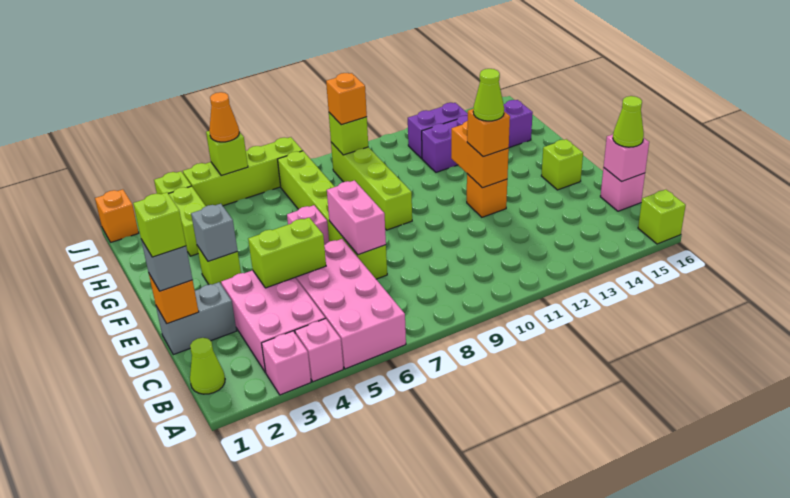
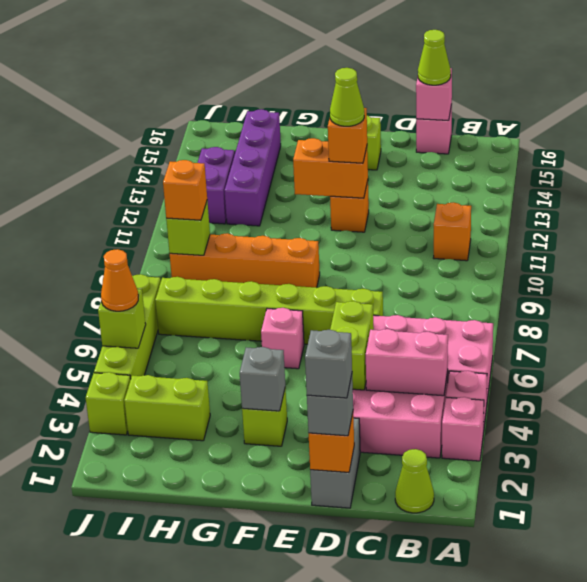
lime 1x1 brick [638,190,686,244] -> none
lime 1x1 brick [133,192,186,257] -> grey 1x1 brick [305,330,352,398]
pink 1x2 brick [327,180,386,255] -> pink 1x2 brick moved to [366,329,448,396]
lime 1x4 brick [331,142,412,230] -> orange 1x4 brick [170,233,320,288]
orange 1x1 brick [95,189,139,242] -> orange 1x1 brick moved to [434,202,471,261]

